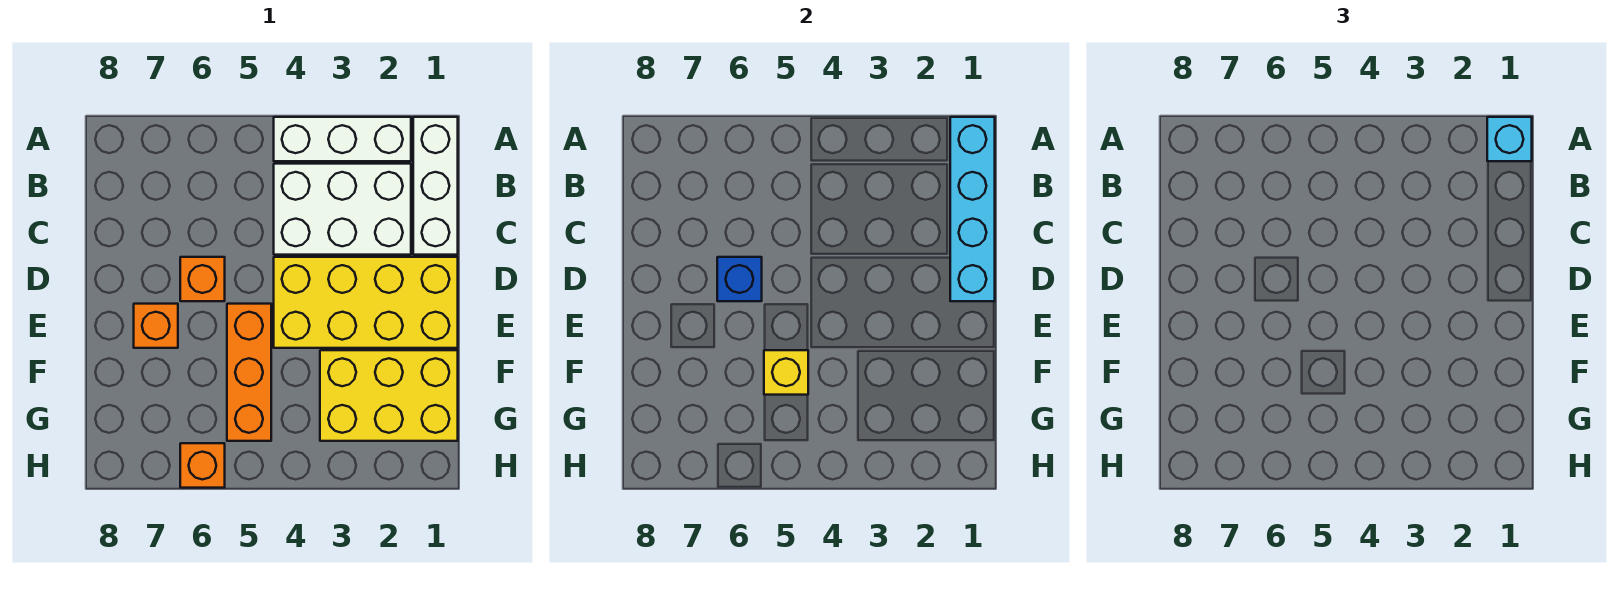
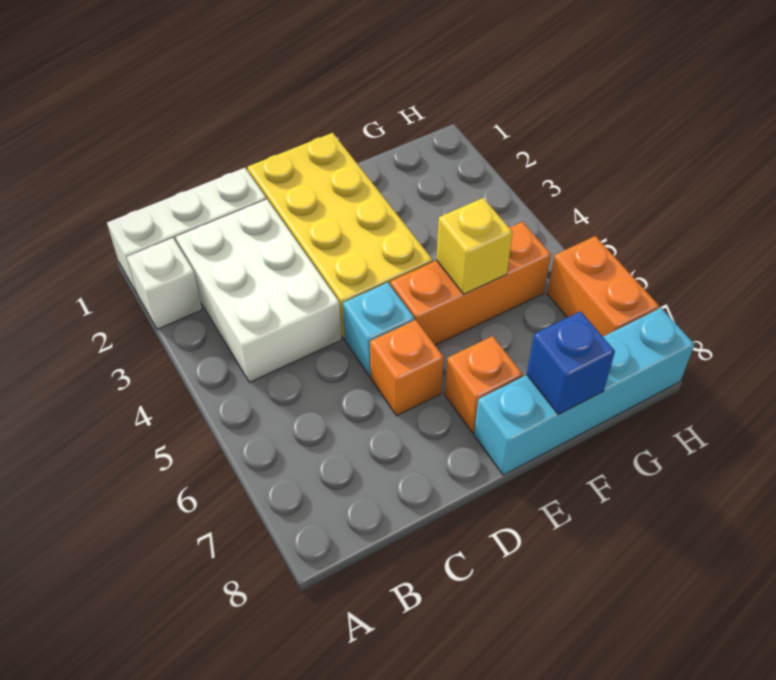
cyan 1x4 brick [950,117,995,301] -> cyan 1x4 brick moved to [474,308,694,475]
cyan 1x1 brick [1487,117,1532,161] -> cyan 1x1 brick moved to [343,283,414,376]
white 1x3 brick [274,117,411,161] -> white 1x1 brick [127,238,202,329]
blue 1x1 brick [717,257,762,301] -> blue 1x1 brick moved to [527,311,615,415]
yellow 2x3 brick [320,350,458,441] -> none
orange 1x1 brick [180,443,225,488] -> orange 1x2 brick [547,236,659,336]

